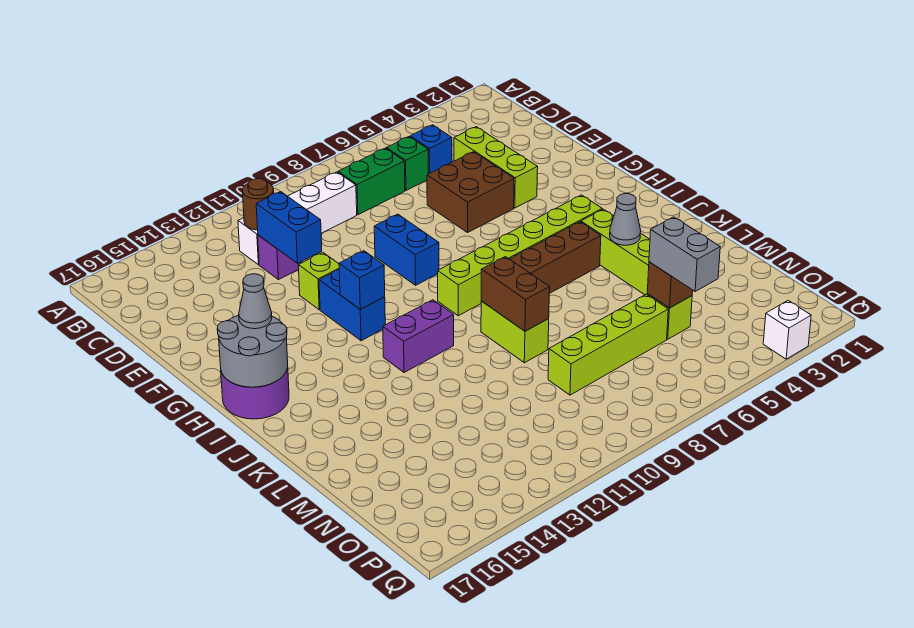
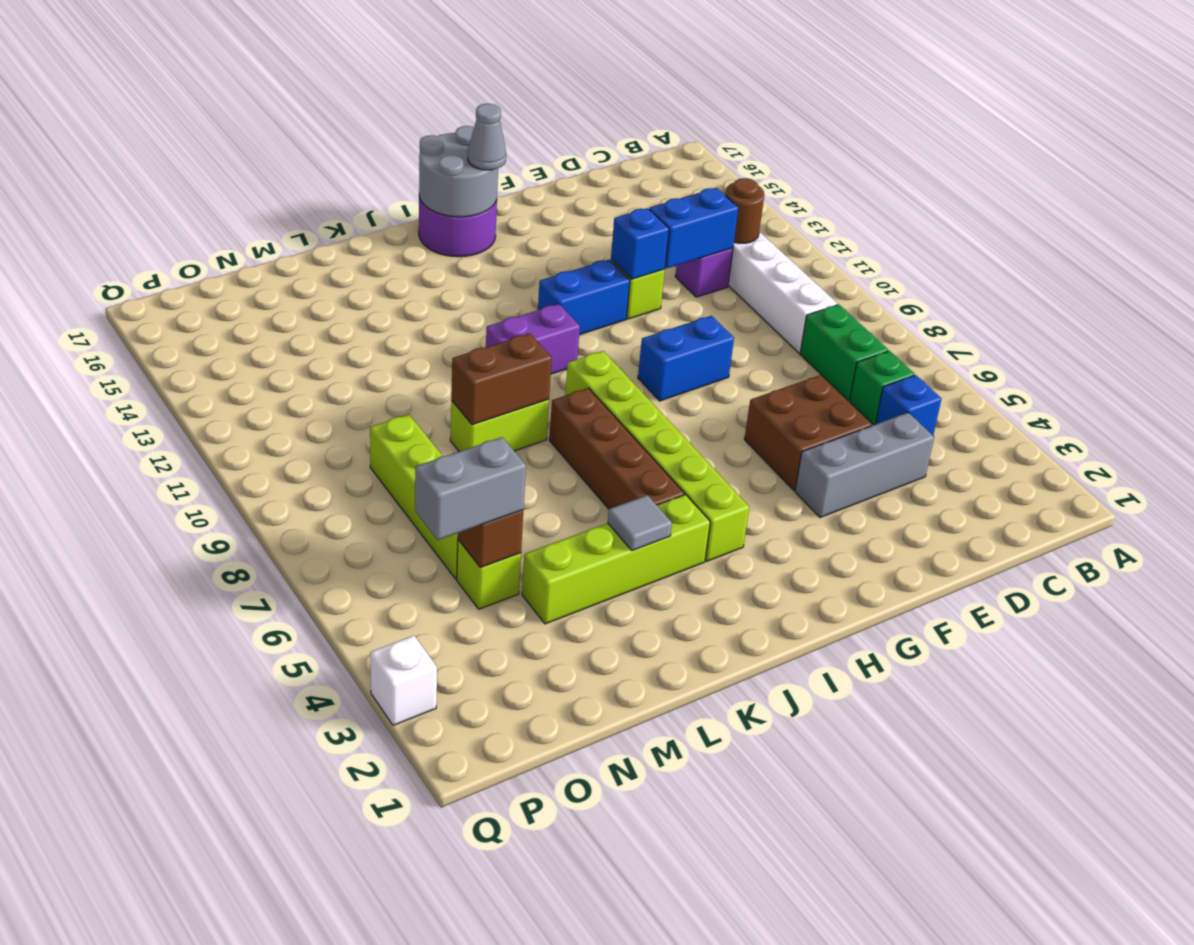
lime 1x3 brick [454,127,538,208] -> grey 1x3 brick [795,413,934,518]
blue 1x1 brick [339,251,385,309] -> blue 1x1 brick moved to [611,208,669,279]
purple 1x2 brick [383,300,454,372] -> purple 1x2 brick turned to [486,304,580,374]
grey 1x1 cone [610,194,641,245] -> grey 1x1 tile [608,495,672,551]

